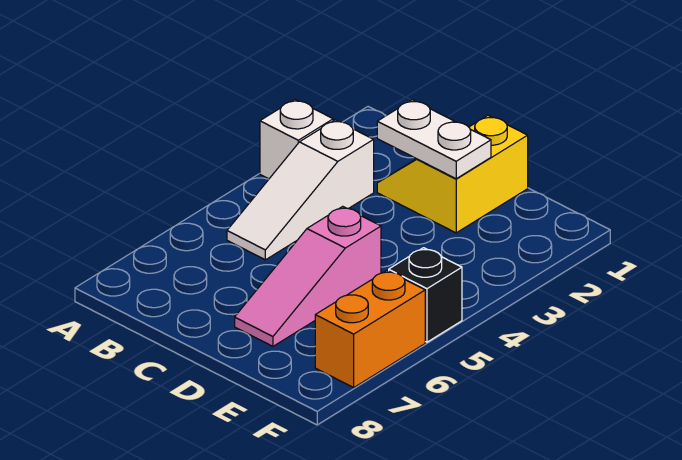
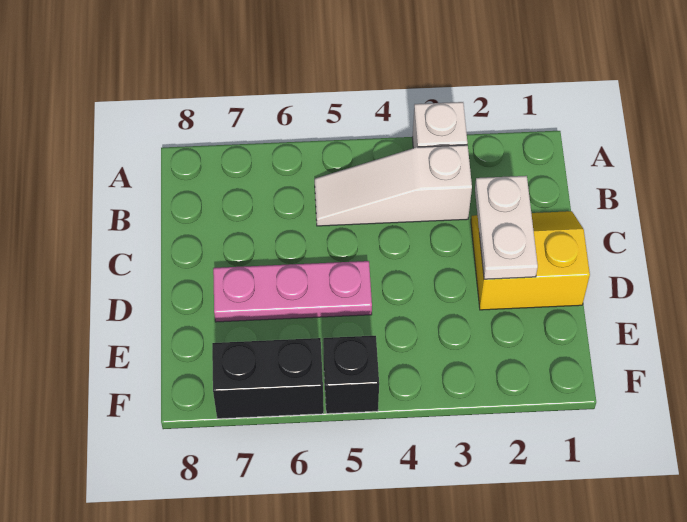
pink 1x3 slope [235,206,381,346] -> pink 1x3 plate [213,261,372,322]
orange 1x2 brick [315,270,425,388] -> black 1x2 brick [212,338,324,419]

